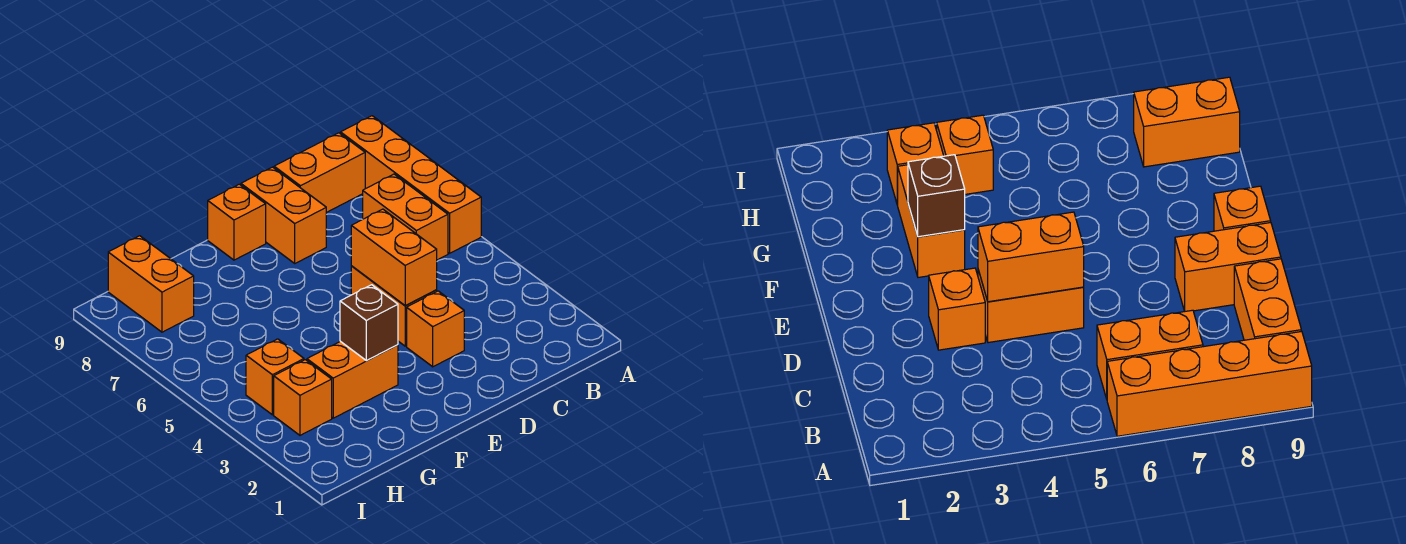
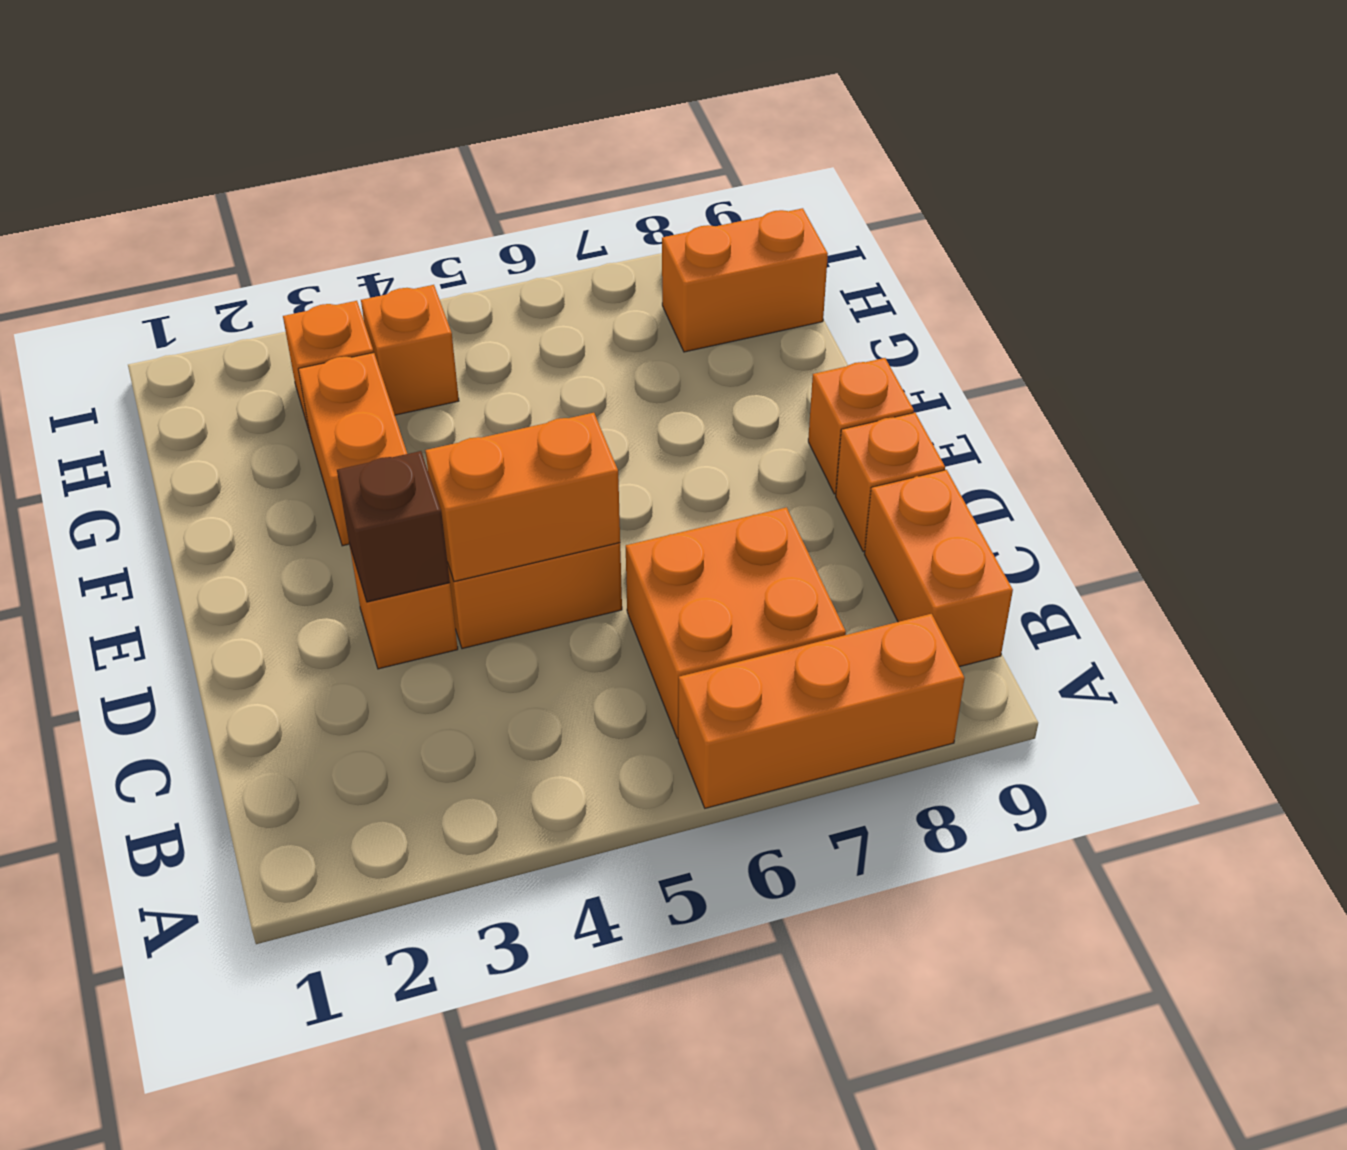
orange 1x4 brick [341,116,481,253] -> orange 1x3 brick [678,614,965,808]
orange 1x2 brick [363,174,448,260] -> orange 2x2 brick [626,507,846,739]
orange 1x2 brick [241,167,326,263] -> orange 1x1 brick [836,413,945,552]
brown 1x1 brick [340,285,398,361] -> brown 1x1 brick moved to [337,451,450,602]

